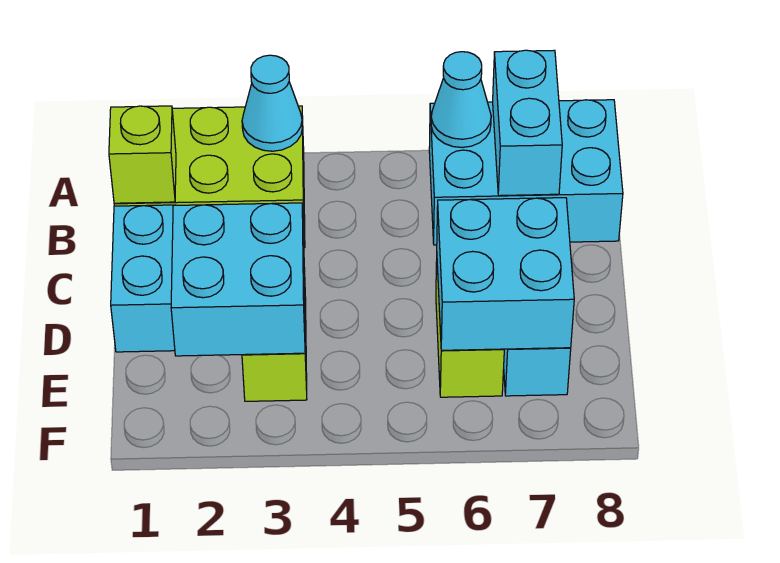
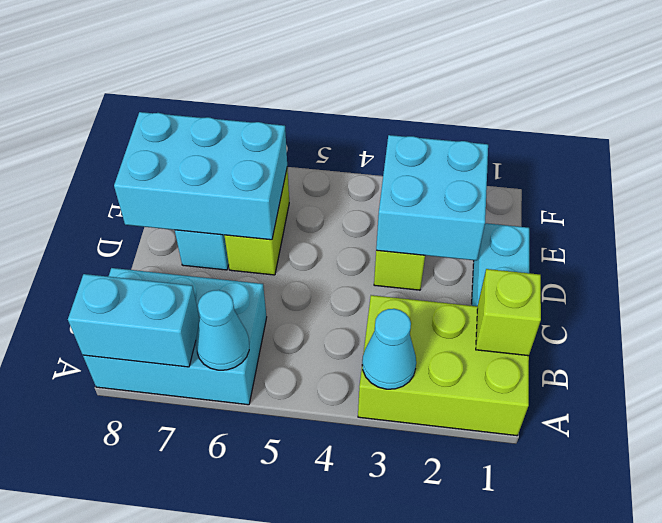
cyan 1x2 brick [493,50,562,196] -> cyan 1x2 brick turned to [68,274,200,367]
cyan 2x2 brick [437,198,574,350] -> cyan 2x3 brick [114,112,287,240]

